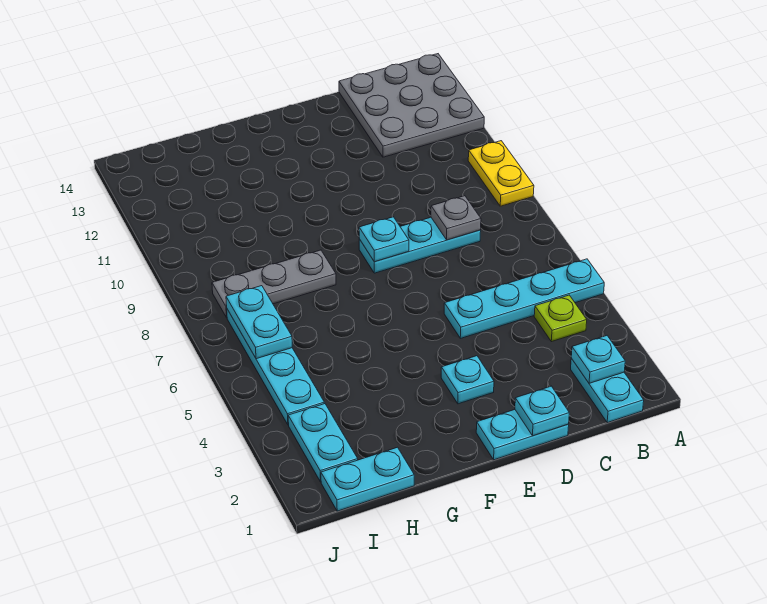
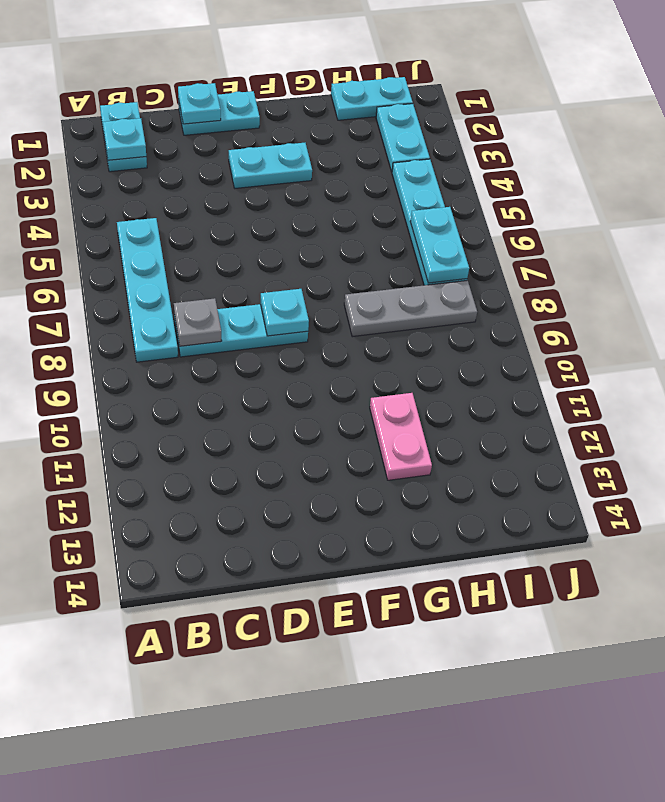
cyan 1x4 plate [444,259,604,338] -> cyan 1x4 plate turned to [117,218,178,362]
yellow 1x2 plate [468,141,534,206] -> none
grey 3x3 plate [339,54,484,157] -> none
lime 1x1 plate [534,295,587,342] -> none
cyan 1x1 plate [441,356,494,404] -> cyan 1x2 plate [229,143,312,188]
none -> pink 1x2 plate [370,393,432,480]

